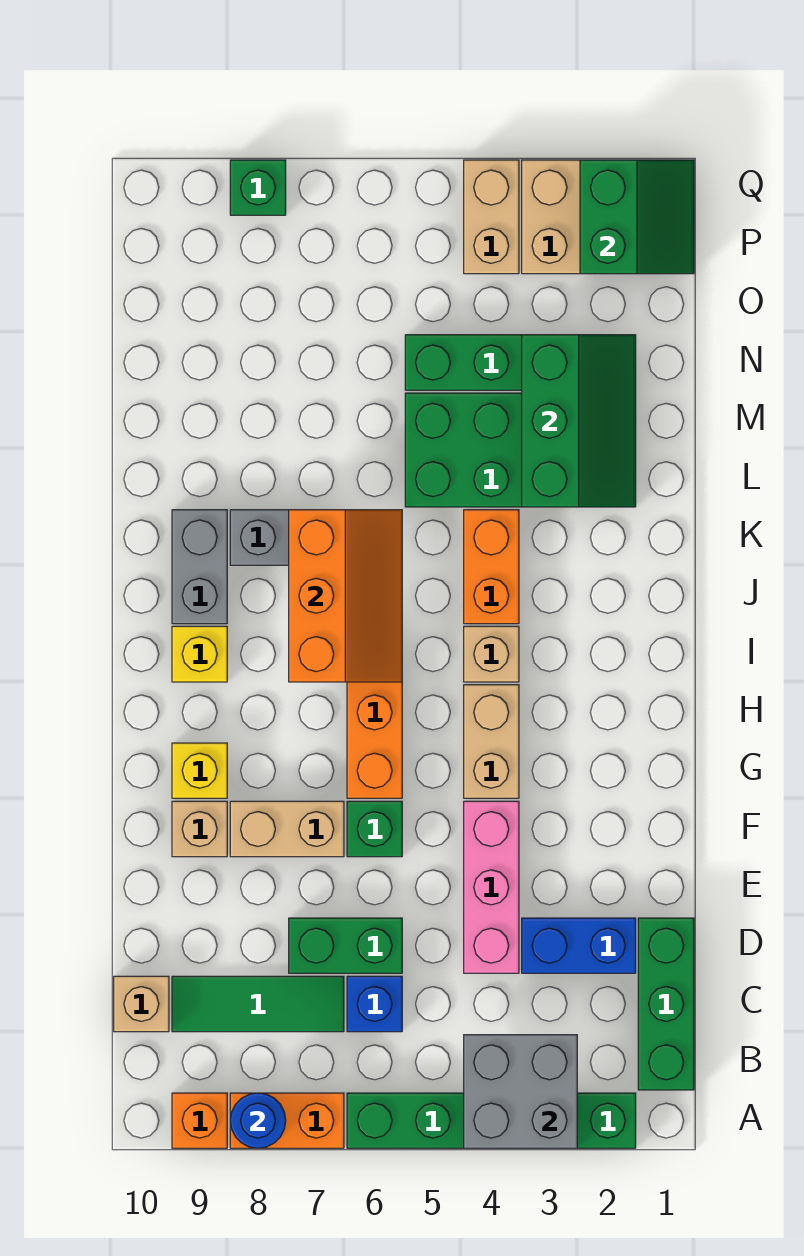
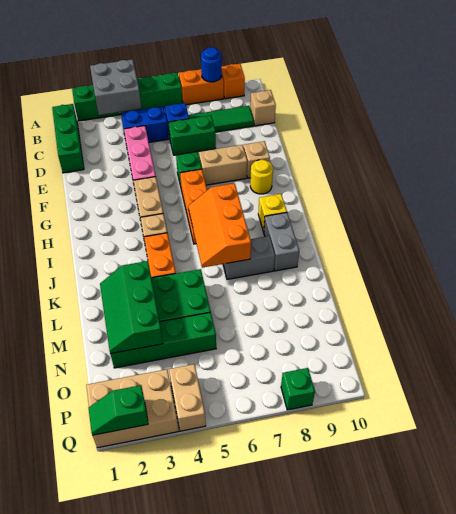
blue 1x2 brick [522,918,636,973] -> blue 1x2 brick moved to [121,106,169,142]
yellow 1x1 brick [172,743,227,798] -> yellow 1x1 round brick [250,160,273,194]
green 2x2 slope [580,160,694,274] -> green 1x2 slope [89,385,148,435]

